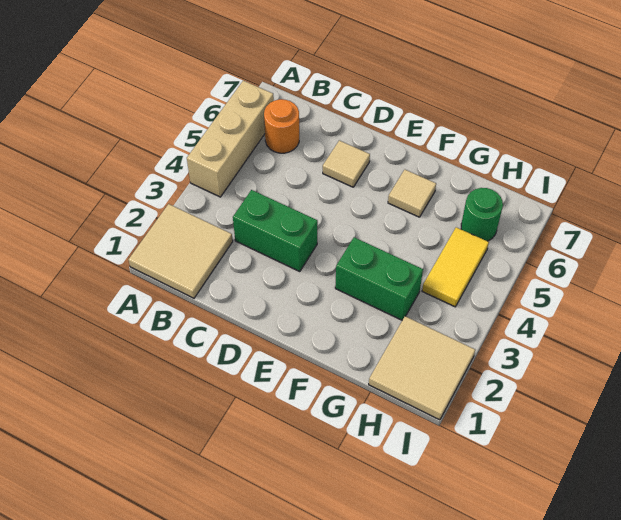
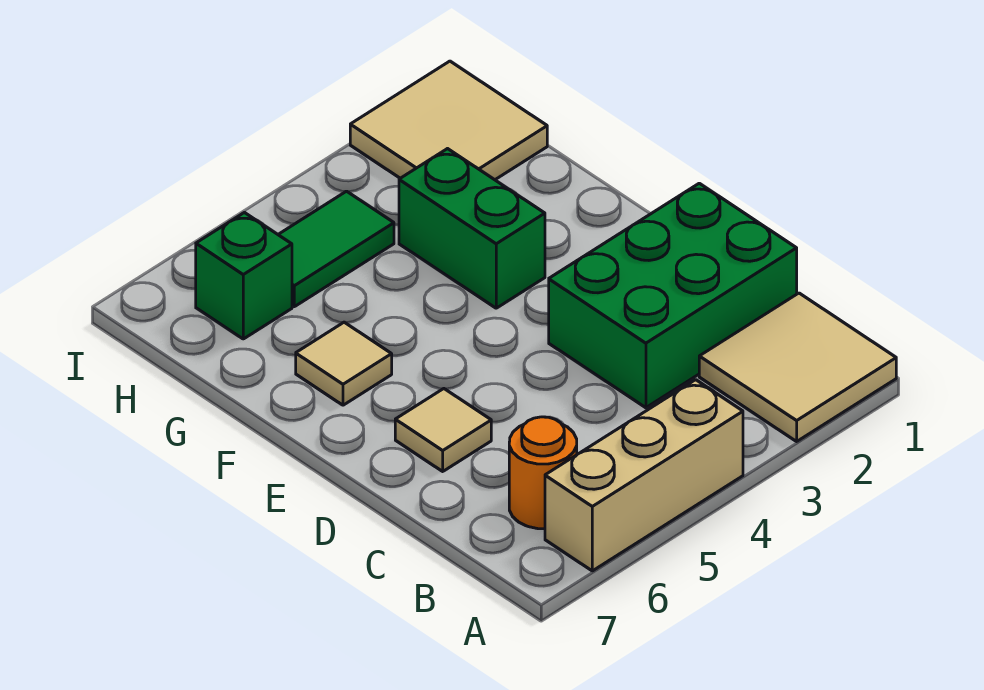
green 1x2 brick [233,190,318,272] -> green 2x3 brick [549,183,797,408]
yellow 1x2 tile [422,227,489,307] -> green 1x2 tile [278,191,394,307]
green 1x1 round brick [461,188,503,241] -> green 1x1 brick [196,213,292,339]

